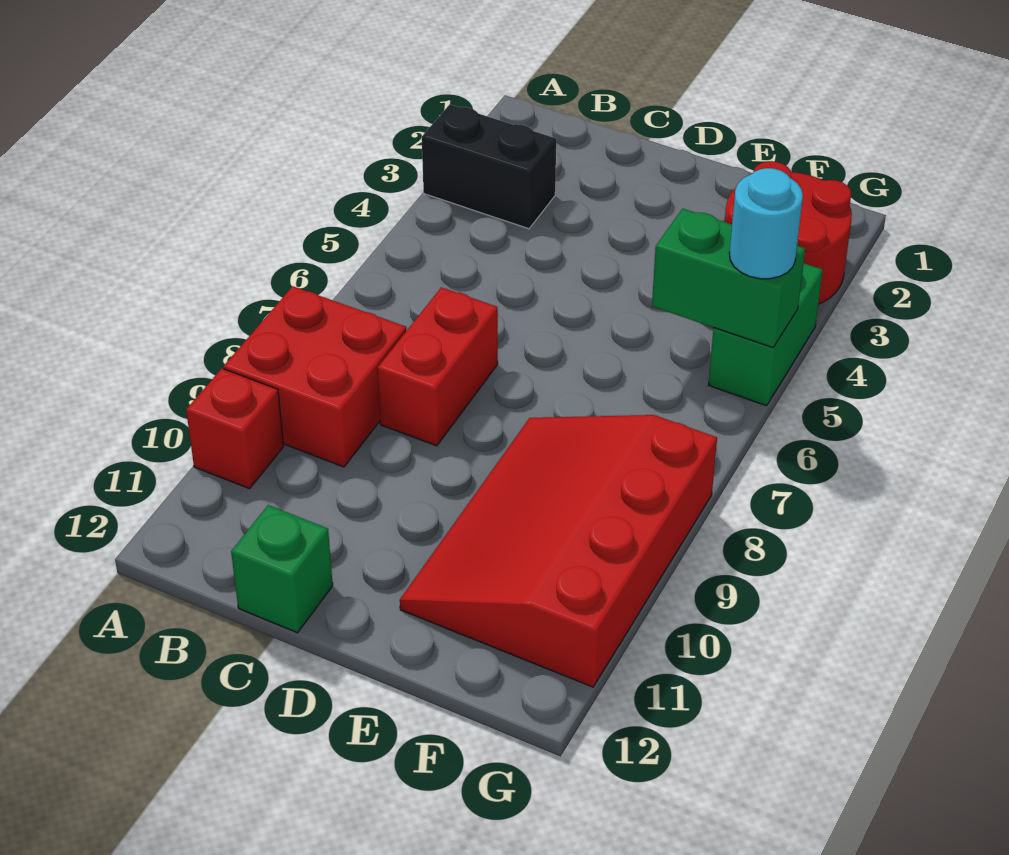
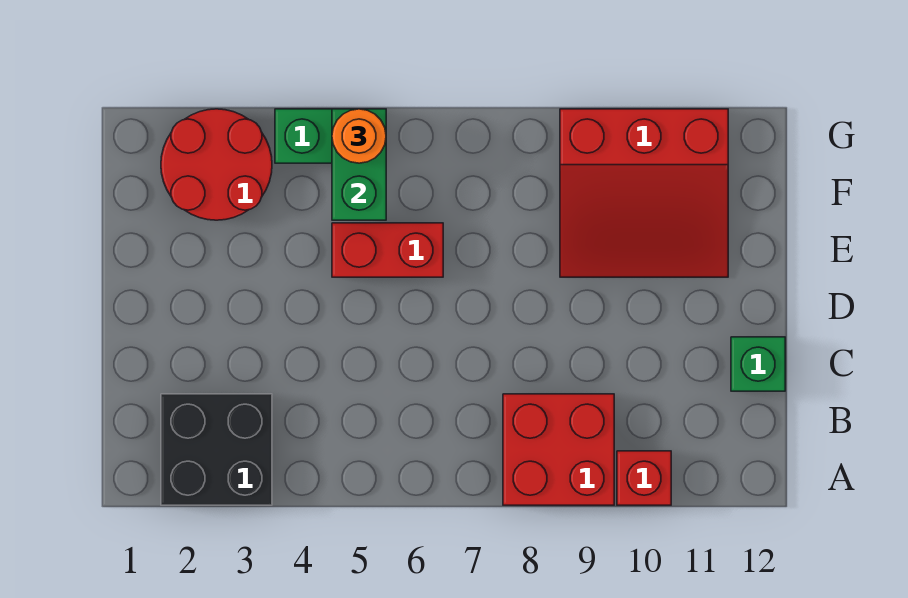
black 1x2 brick [422,104,556,229] -> black 2x2 brick [161,394,272,505]
red 1x2 brick [377,287,498,446] -> red 1x2 brick moved to [332,223,443,277]
red 3x4 slope [400,415,717,687] -> red 3x3 slope [560,109,728,277]
cyan 1x1 round brick [729,168,803,279] -> orange 1x1 round brick [332,109,386,163]

